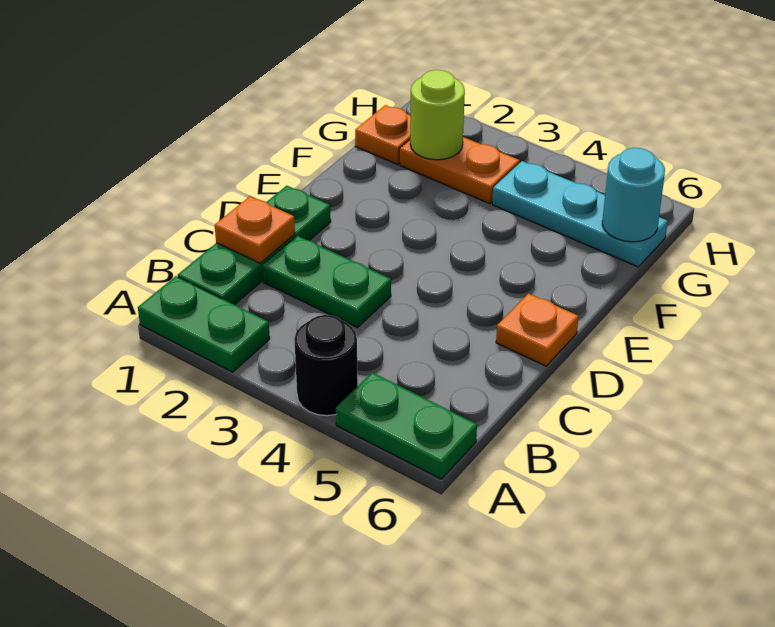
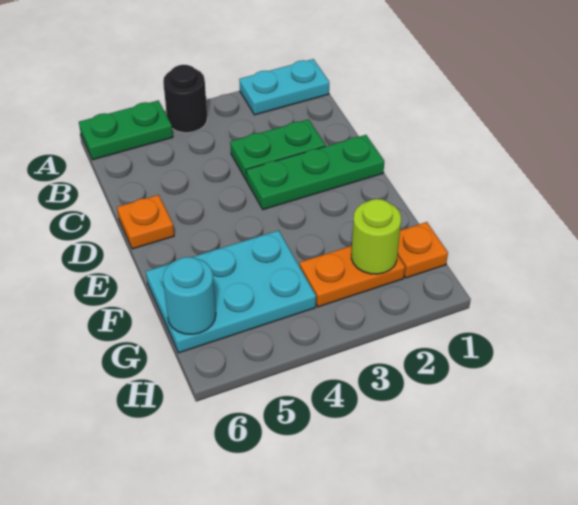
green 1x2 plate [138,276,270,372] -> cyan 1x2 plate [239,59,329,115]
green 1x3 plate [178,186,331,305] -> green 1x3 plate turned to [246,135,384,210]
orange 1x1 plate [215,196,295,263] -> none
cyan 1x3 plate [492,161,668,267] -> cyan 2x3 plate [146,230,316,353]

